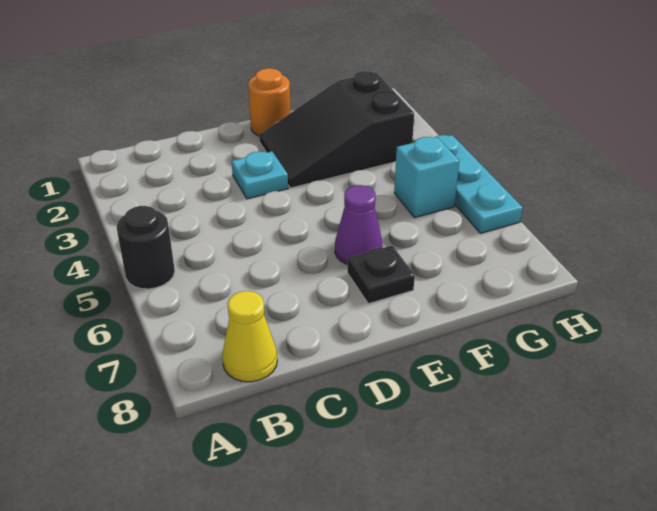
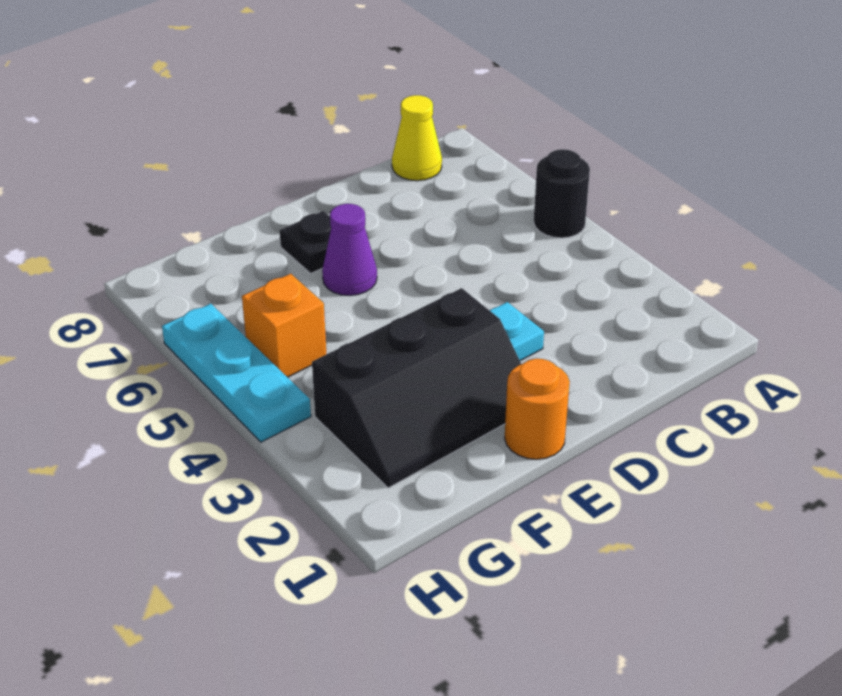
black 2x3 slope [259,71,414,188] -> black 2x3 slope turned to [312,288,521,488]
cyan 1x1 brick [394,137,459,218] -> orange 1x1 brick [242,274,326,377]

